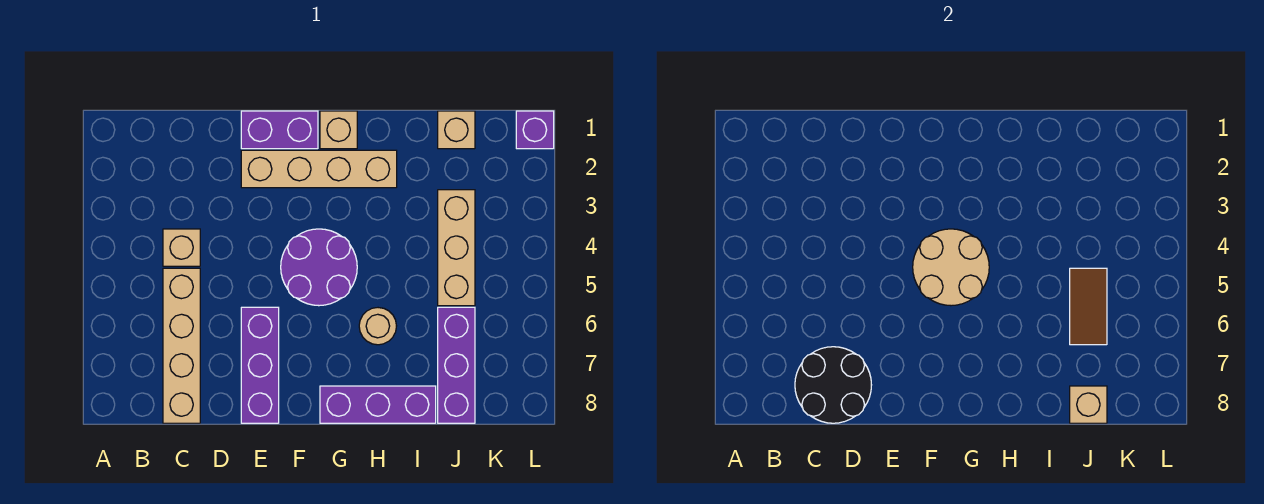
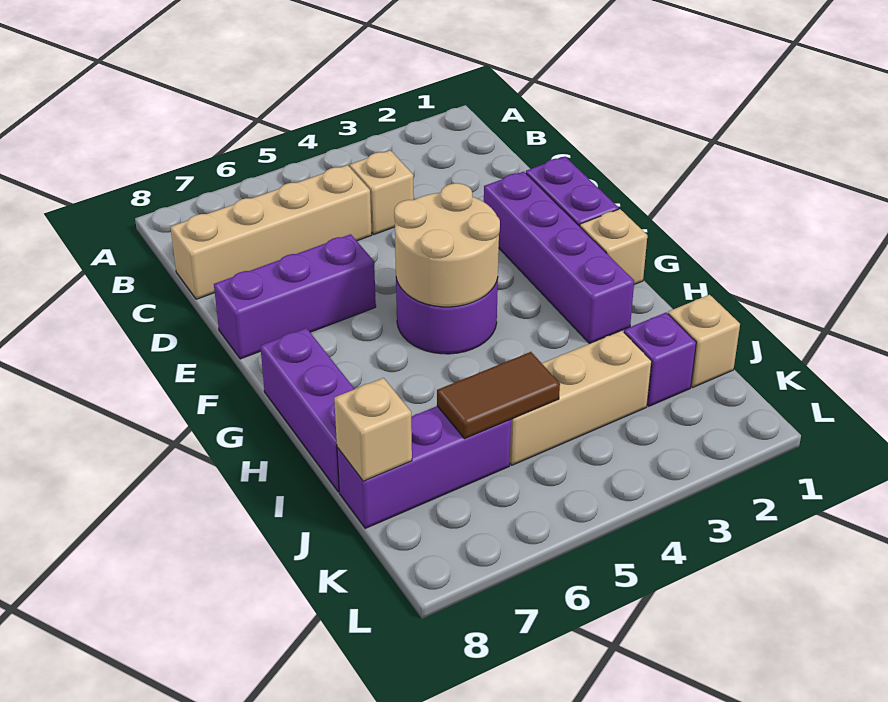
black 2x2 round brick [795,347,871,423] -> none
tan 1x4 brick [241,150,397,188] -> purple 1x4 brick [484,172,634,344]
tan 1x1 round brick [359,308,396,345] -> none
purple 1x1 brick [516,111,554,149] -> purple 1x1 brick moved to [624,312,696,406]

